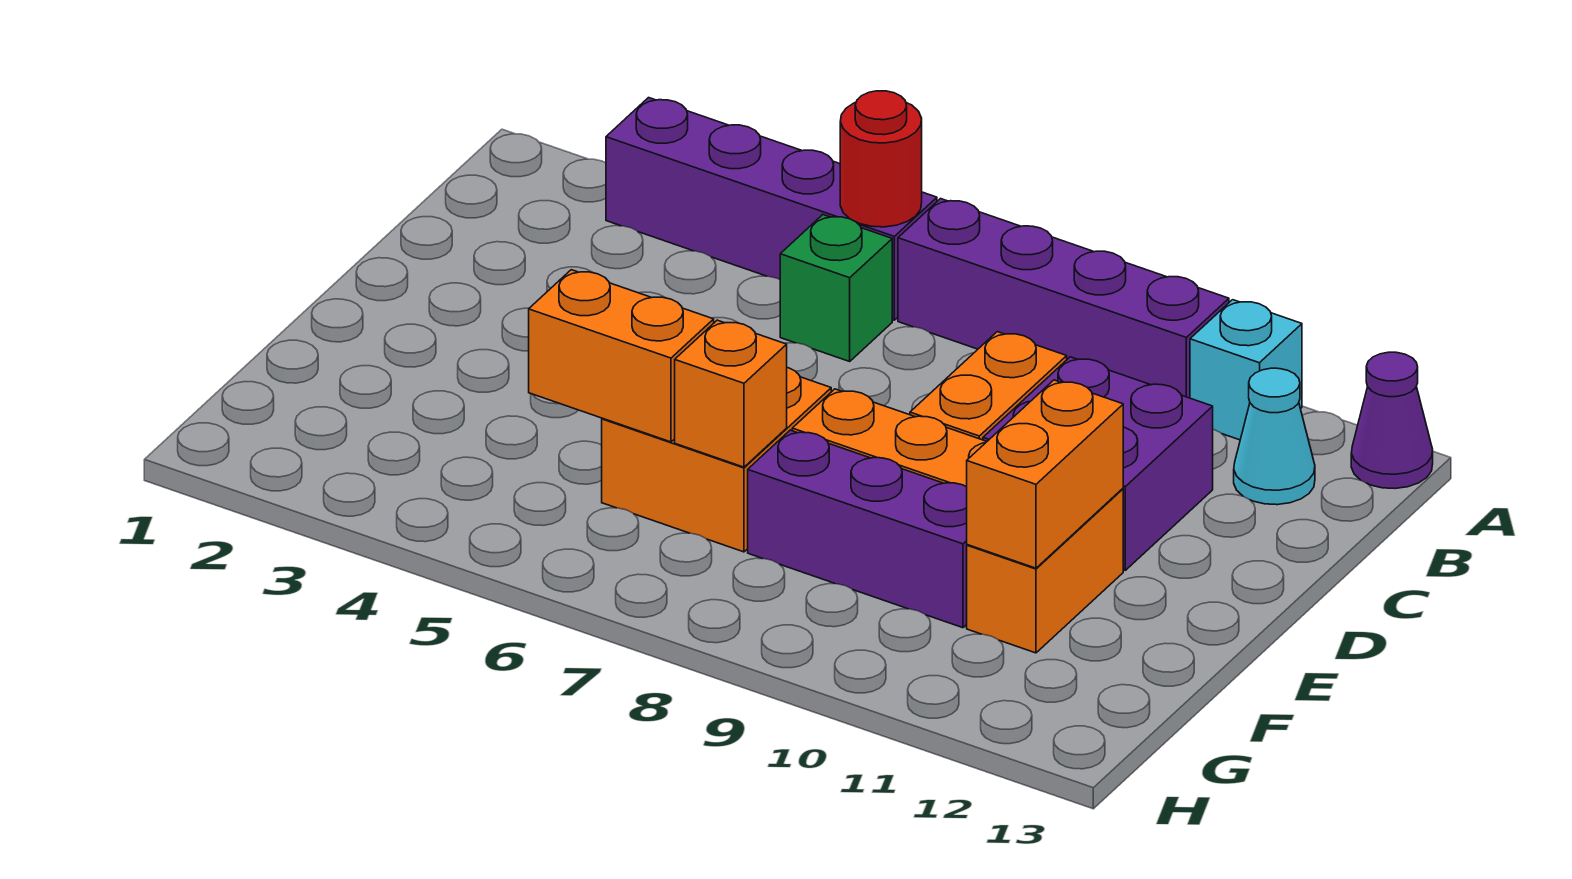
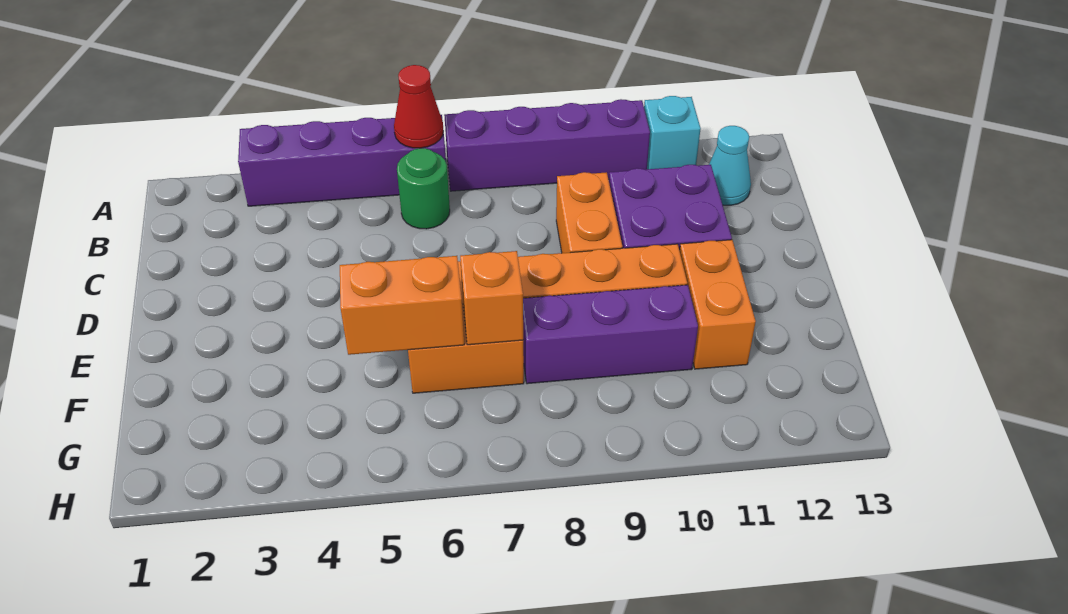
red 1x1 round brick [840,91,922,227] -> red 1x1 cone [394,65,443,148]
purple 1x1 cone [1351,352,1433,488] -> none
green 1x1 brick [780,215,892,361] -> green 1x1 round brick [397,148,450,229]
orange 1x2 brick [967,380,1123,568] -> none

